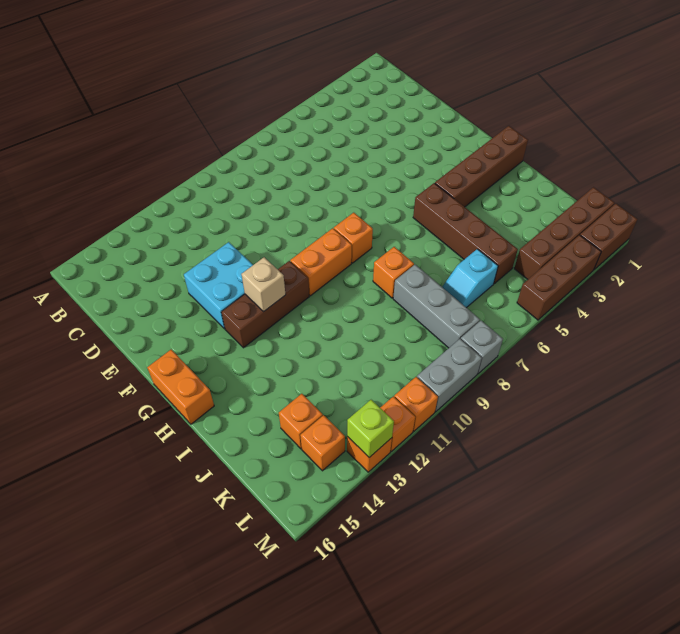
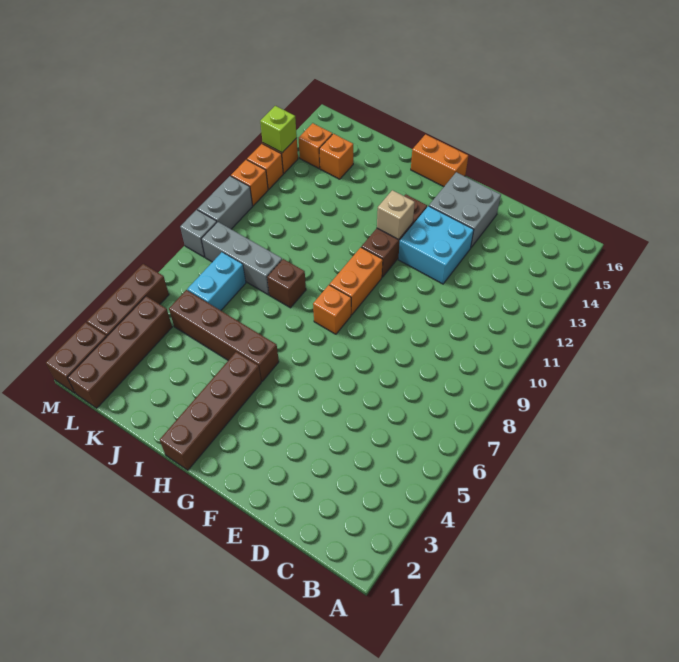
none -> grey 2x2 brick [429,172,501,247]
orange 1x1 brick [373,247,414,298] -> brown 1x1 brick [267,259,306,308]
cyan 1x2 slope [442,249,498,308] -> cyan 1x2 brick [187,252,246,310]

